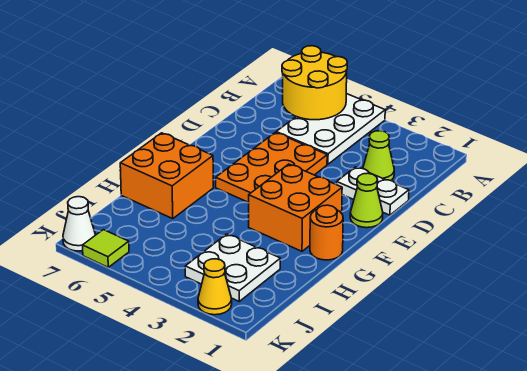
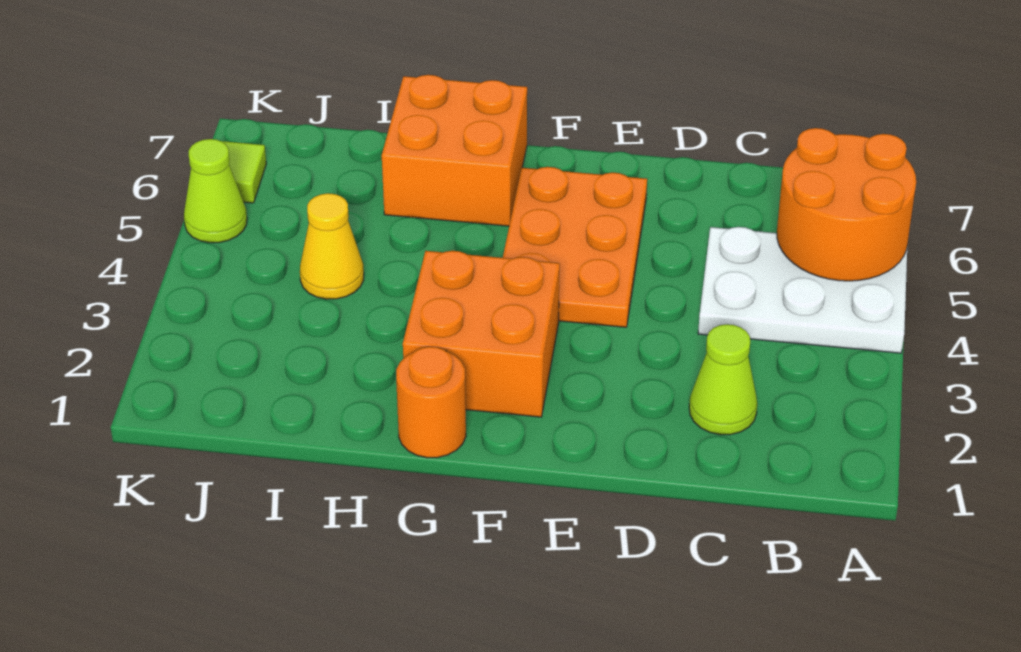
yellow 2x2 round brick [282,46,347,120] -> orange 2x2 round brick [777,128,916,281]
white 1x2 plate [337,167,409,215] -> none
orange 2x3 plate [216,132,327,202] -> orange 2x3 plate turned to [503,167,647,327]
lime 1x1 cone [350,173,383,228] -> lime 1x1 cone moved to [184,139,247,243]
white 2x2 plate [185,234,280,301] -> none
yellow 1x1 cone [198,259,232,315] -> yellow 1x1 cone moved to [300,193,364,299]
white 1x1 cone [63,197,95,251] -> none

